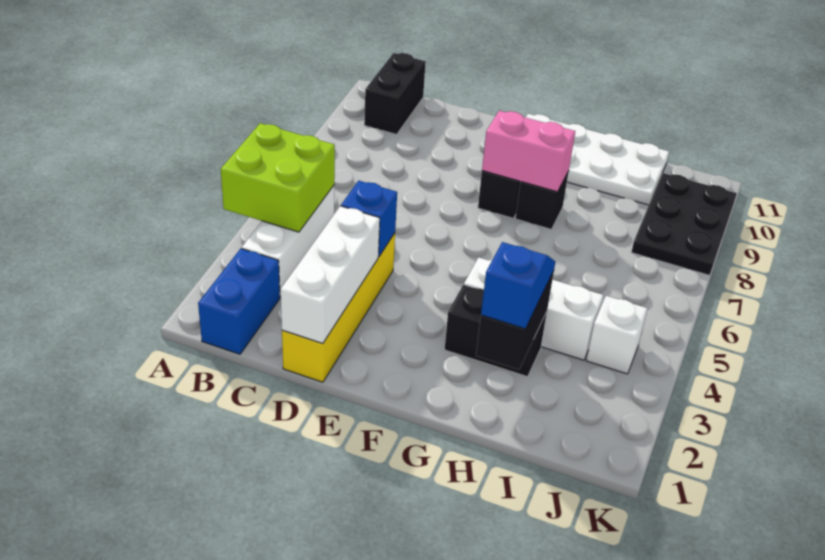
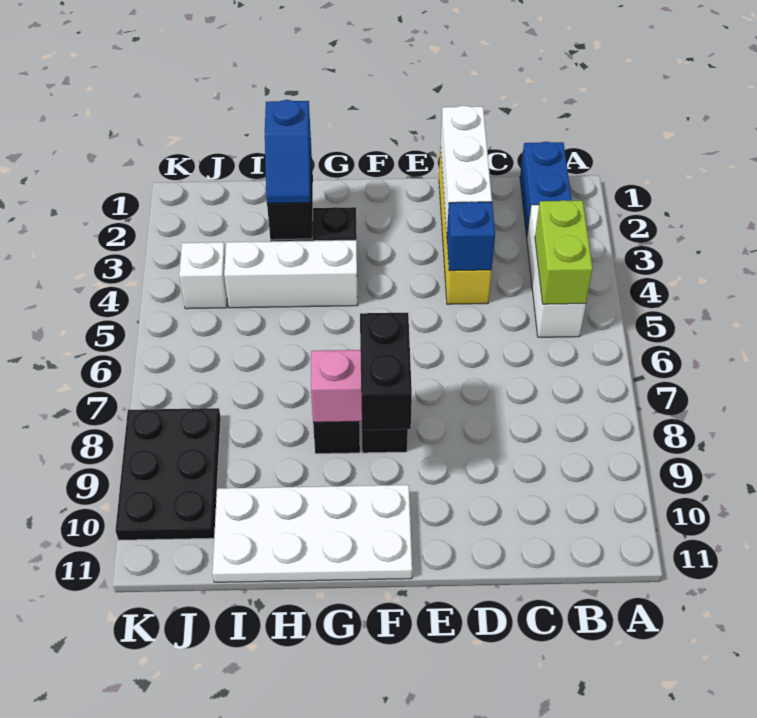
lime 2x2 brick [221,123,335,232] -> lime 1x2 brick [535,200,593,304]
black 1x2 brick [364,53,426,134] -> black 1x2 brick moved to [360,312,412,430]

